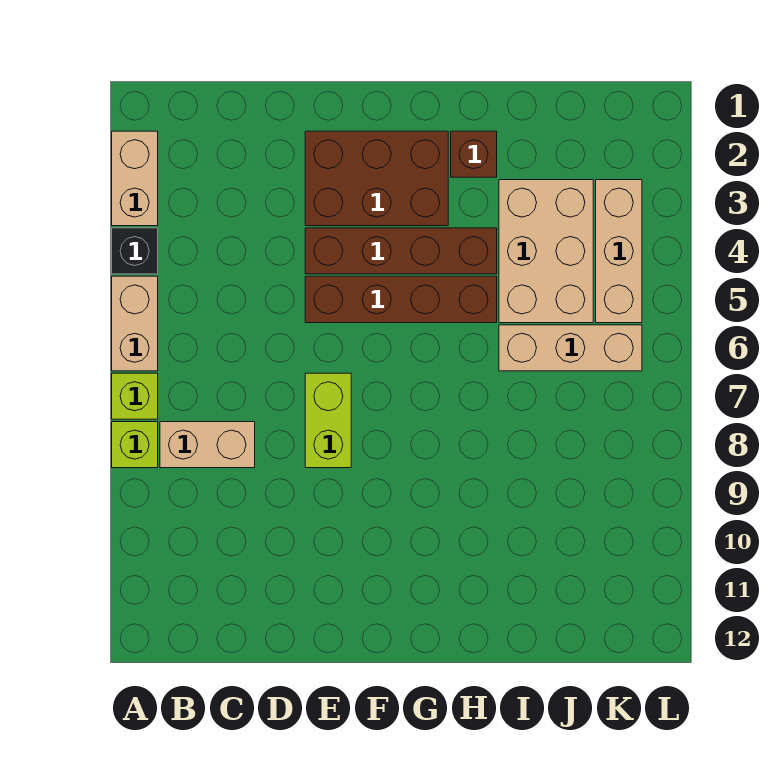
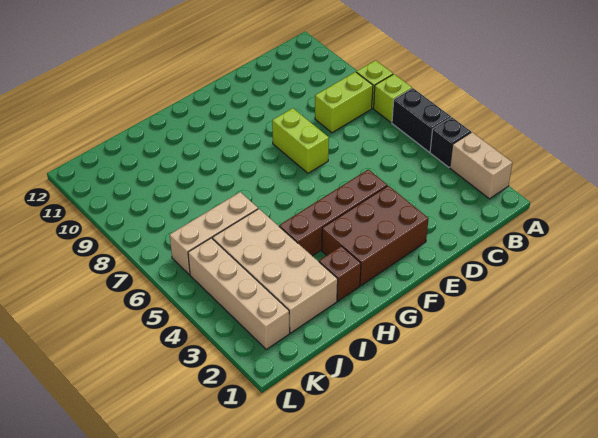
tan 1x2 brick [112,276,158,371] -> black 1x2 brick [392,88,451,152]
tan 1x2 brick [160,422,255,468] -> lime 1x2 brick [315,72,373,133]
brown 1x4 brick [305,276,497,323] -> none
tan 2x3 brick [499,180,593,323] -> tan 2x4 brick [213,209,338,333]
tan 1x3 brick [596,180,642,323] -> tan 1x4 brick [188,238,290,349]

